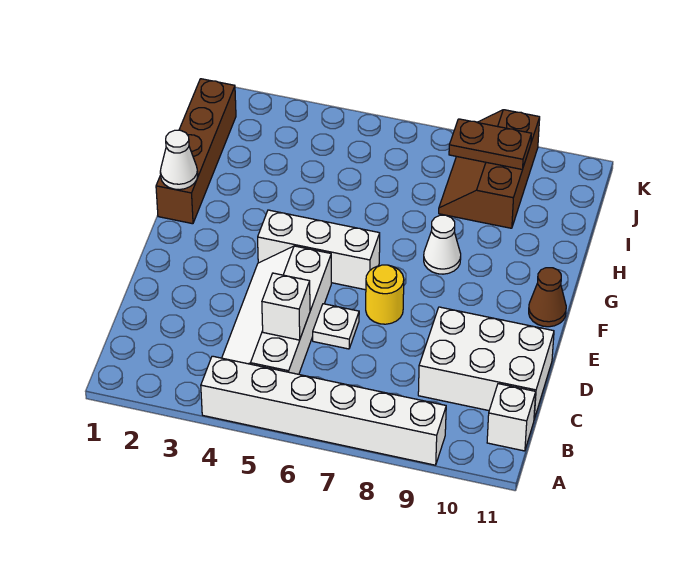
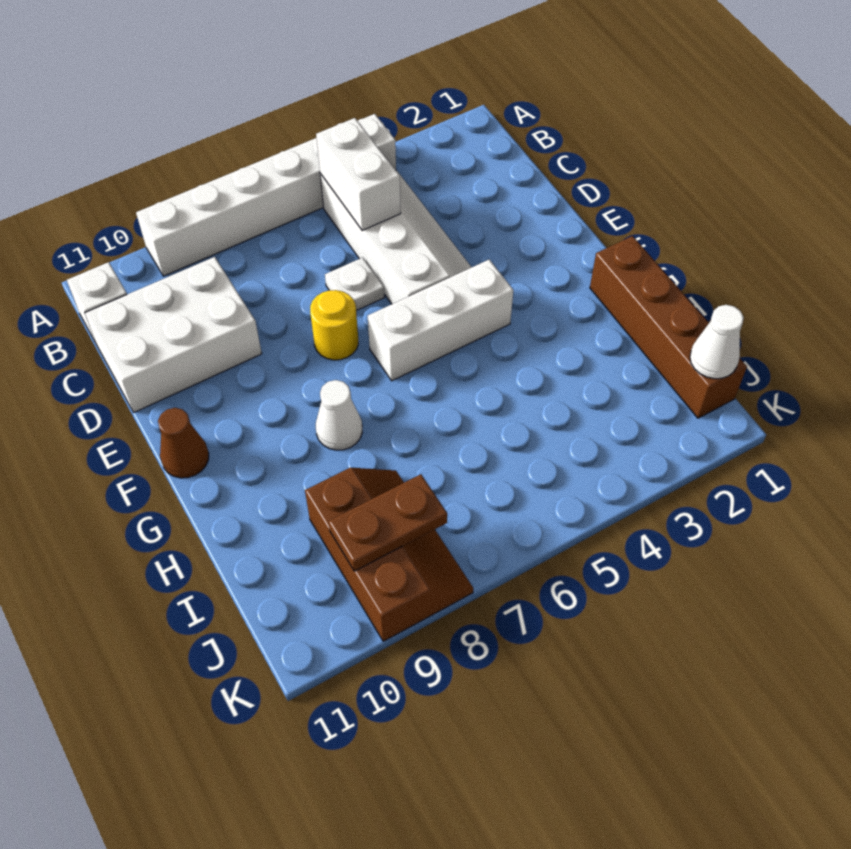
white 1x1 brick [262,273,310,340] -> white 1x2 brick [316,118,401,230]
white 1x1 cone [160,130,198,190] -> white 1x1 cone moved to [690,305,744,379]

